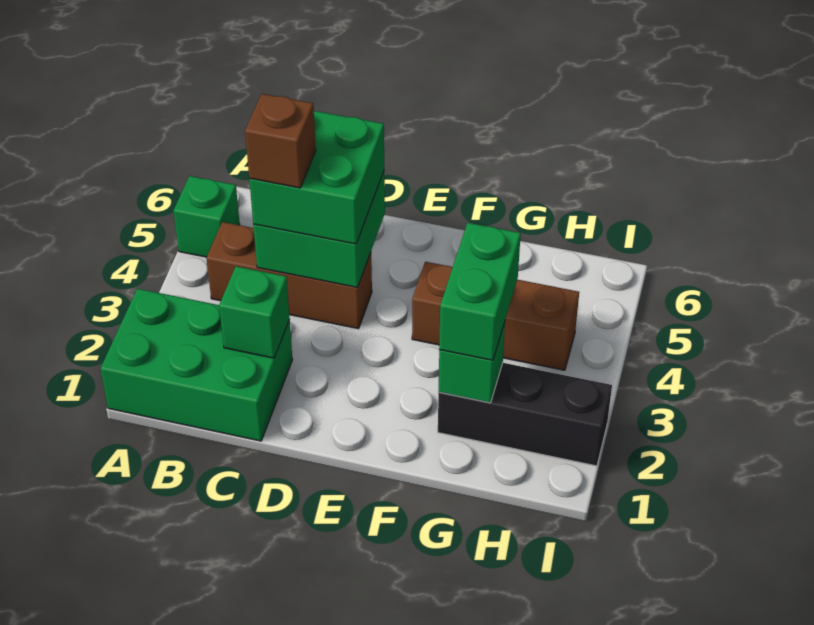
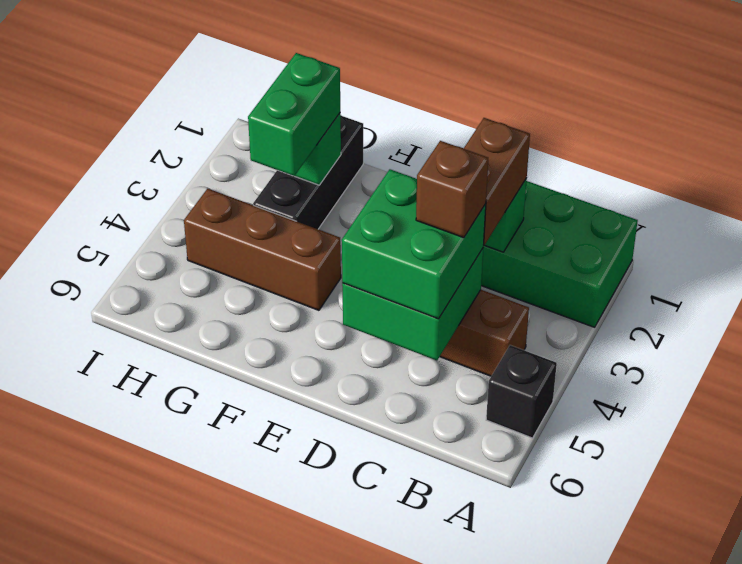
green 1x1 brick [173,176,240,257] -> black 1x1 brick [486,345,557,438]
none -> brown 1x2 brick [464,118,530,245]
black 1x3 brick [438,363,612,466] -> black 1x3 brick turned to [253,116,363,229]

